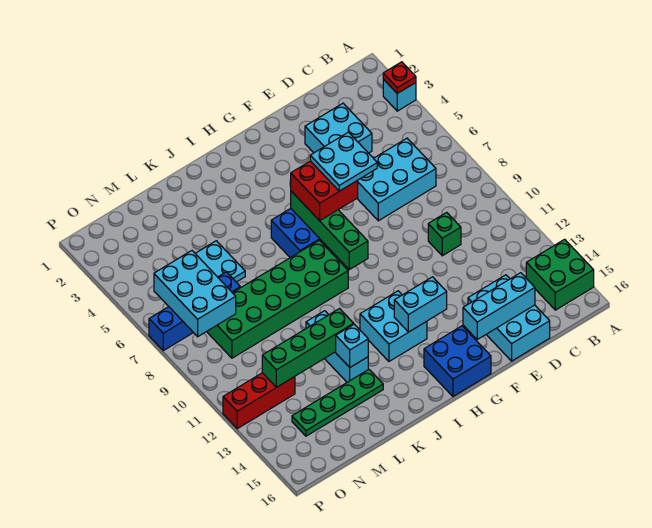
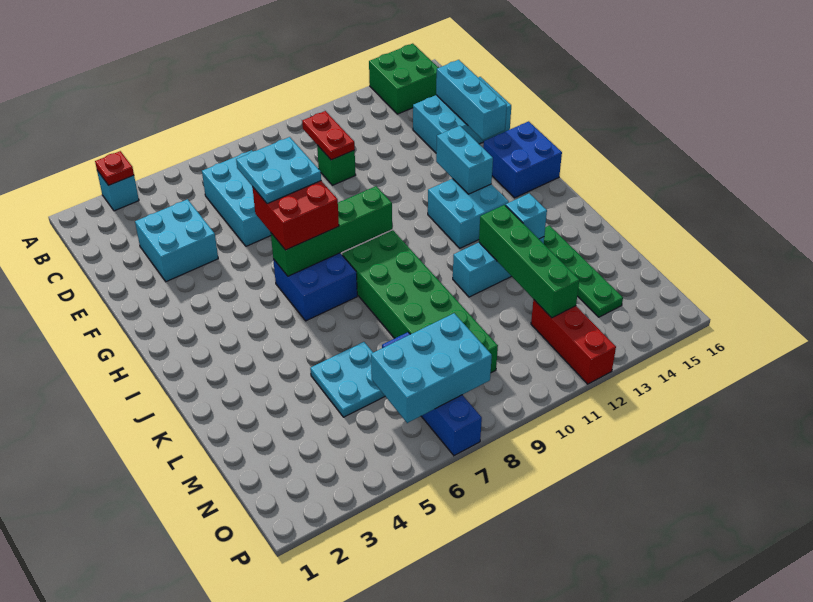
none -> red 1x2 plate [302,111,355,160]

